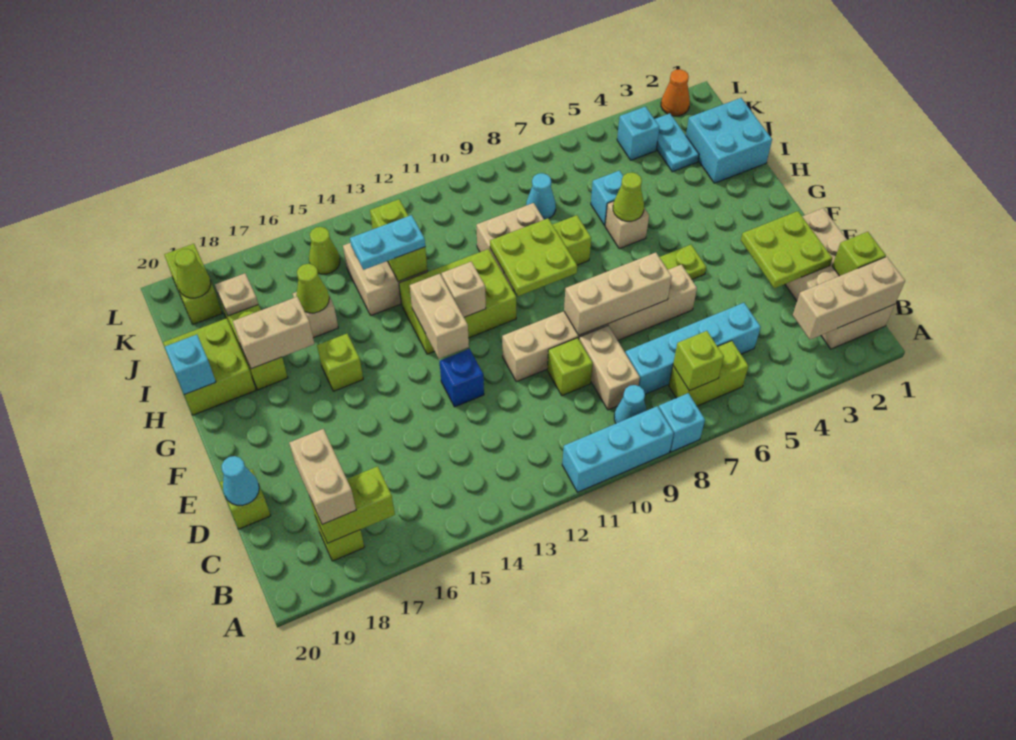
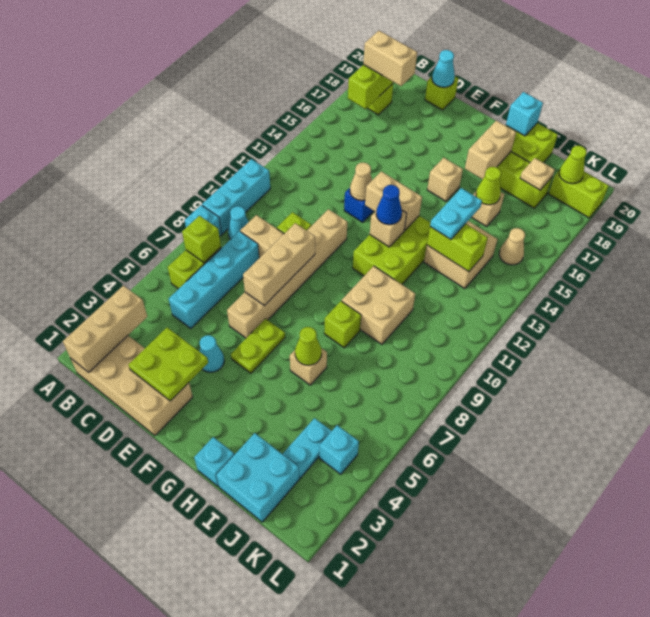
lime 1x1 brick [832,232,886,276] -> none
none -> tan 1x1 cone [350,163,372,201]
lime 2x2 plate [490,218,577,296] -> none
none -> blue 1x1 cone [376,185,402,225]
lime 1x1 brick [317,334,363,391] -> tan 1x1 brick [427,158,463,201]
cyan 1x1 brick [591,171,623,226] -> cyan 1x1 brick moved to [194,437,234,486]
cyan 1x2 plate [655,113,699,172] -> cyan 1x2 plate turned to [283,418,331,478]
cyan 1x1 cone [526,173,556,220] -> cyan 1x1 cone moved to [199,335,224,372]
lime 1x1 cone [309,227,340,274] -> tan 1x1 cone [499,228,525,265]
orange 1x1 cone [661,69,690,116] -> none

